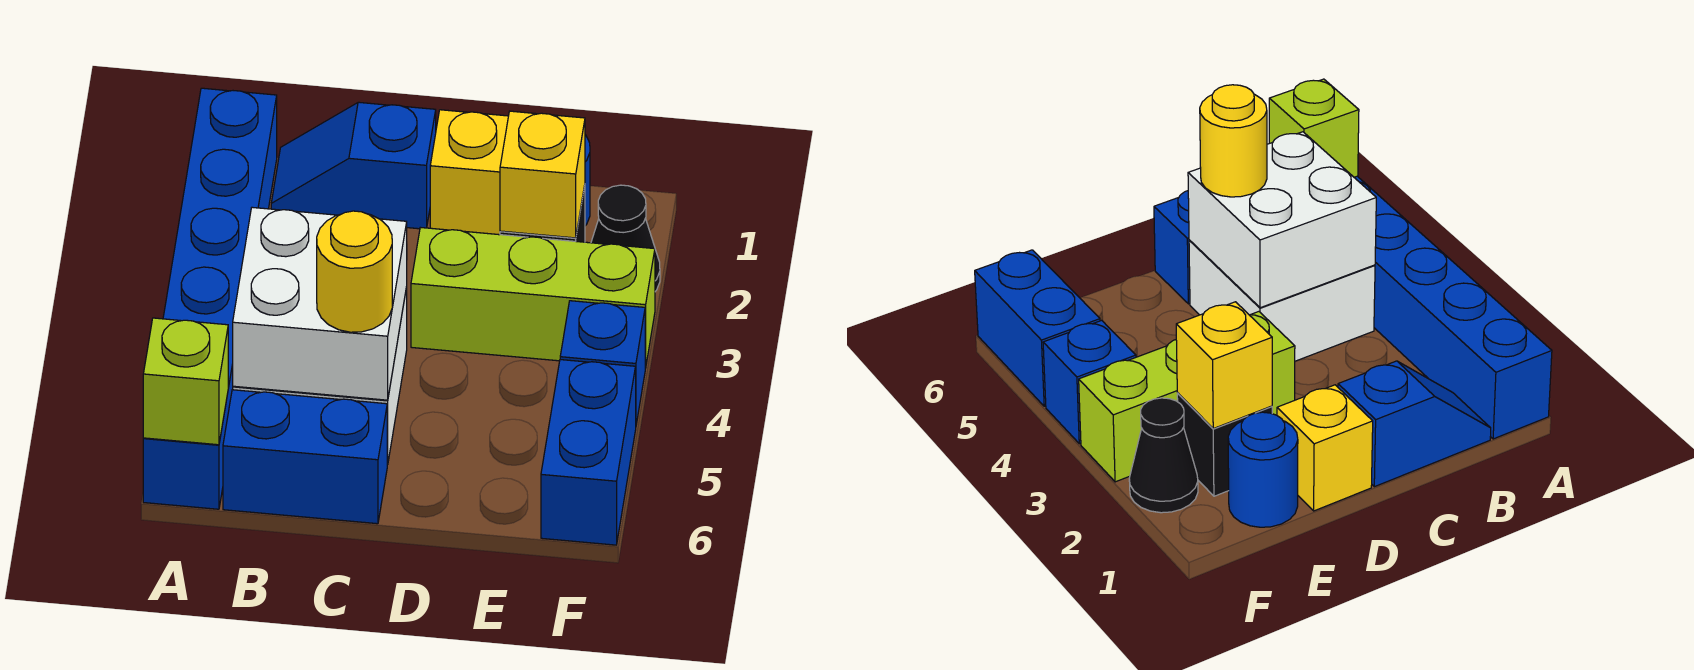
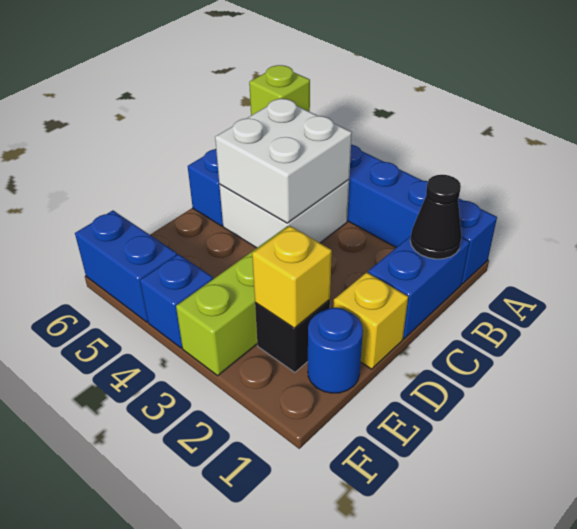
blue 1x2 slope [271,102,436,229] -> blue 1x2 brick [368,236,469,339]
yellow 1x1 round brick [317,211,392,332] -> none
black 1x1 cone [591,185,660,291] -> black 1x1 cone moved to [410,175,462,259]

